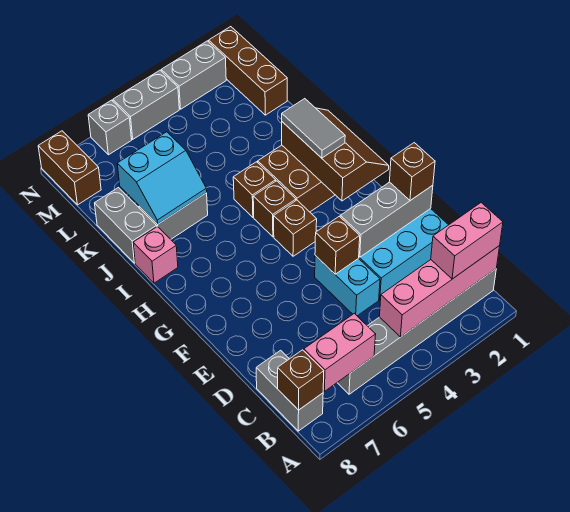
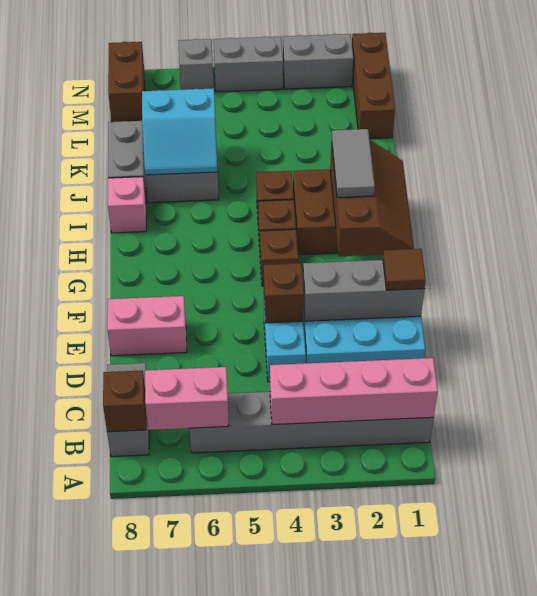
pink 1x2 brick [431,203,503,279] -> pink 1x2 brick moved to [107,296,187,356]
brown 1x1 brick [389,143,435,201] -> brown 1x1 tile [383,249,426,290]

